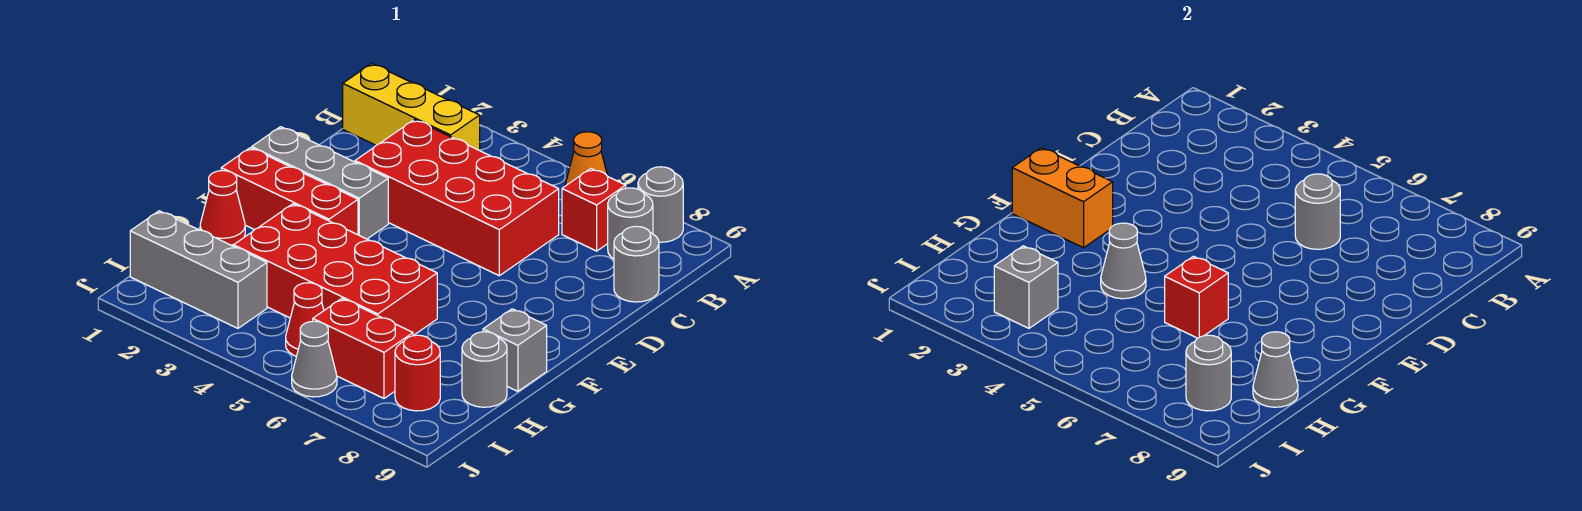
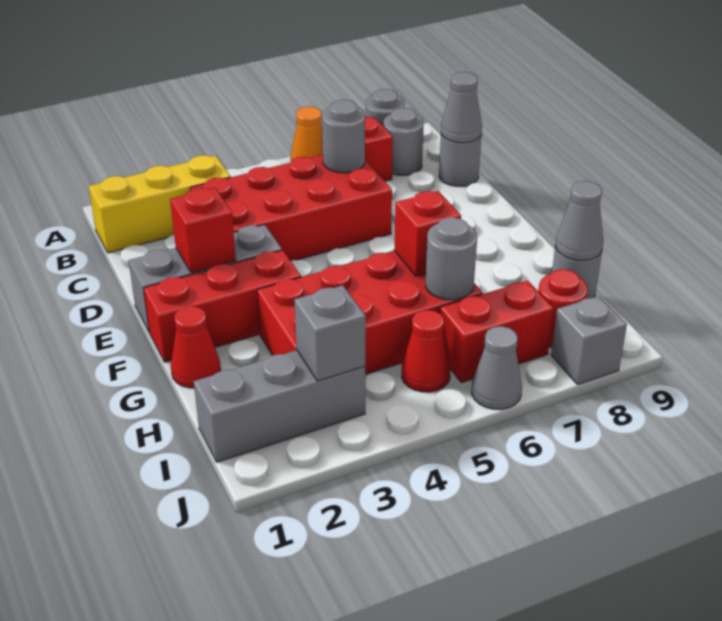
none -> red 1x1 brick [170,188,236,273]
orange 1x2 brick [1012,148,1113,248] -> none
grey 1x1 cone [1101,223,1146,299] -> grey 1x1 cone moved to [441,72,482,143]
grey 1x1 brick [483,309,547,391] -> grey 1x1 brick moved to [551,296,627,384]
grey 1x1 round brick [1186,335,1231,411] -> grey 1x1 round brick moved to [426,217,477,300]

